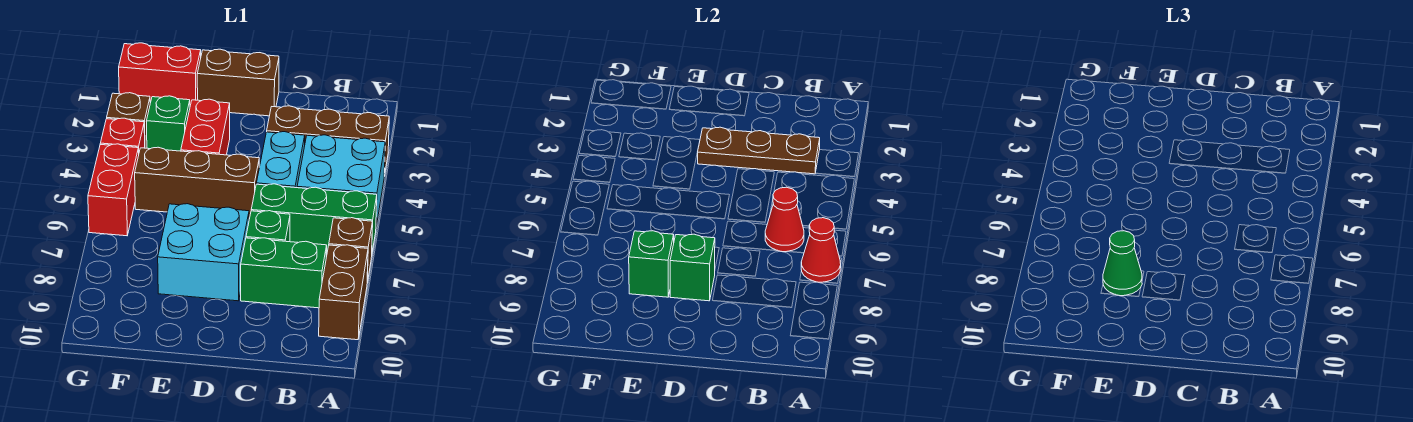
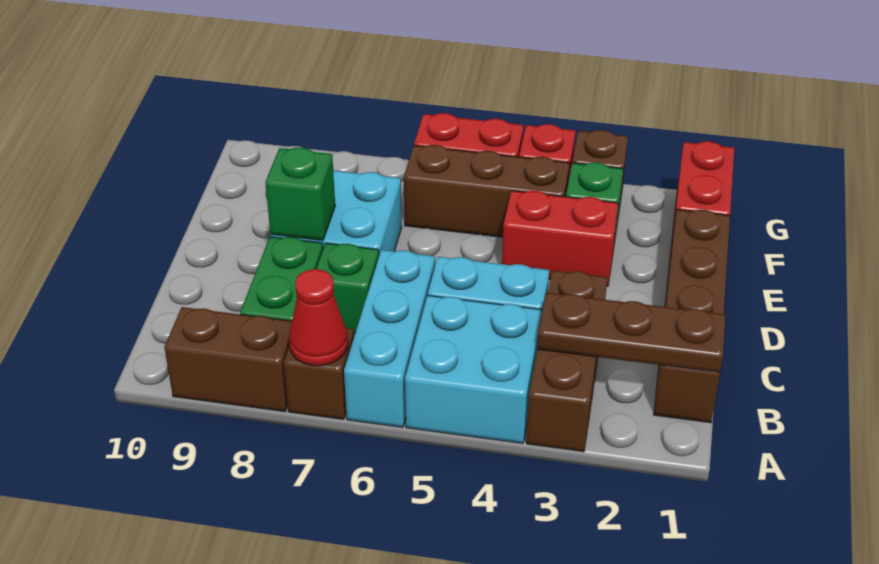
green 1x3 brick [251,184,377,253] -> cyan 1x3 brick [344,250,435,427]
brown 1x3 plate [698,127,820,174] -> brown 1x3 plate turned to [537,293,726,372]
red 1x1 cone [765,187,804,252] -> none
brown 1x2 brick [197,49,279,116] -> brown 1x4 brick [654,210,730,423]
brown 1x3 brick [135,147,259,219] -> brown 1x3 brick turned to [404,145,569,237]
green 1x1 brick [629,231,674,297] -> none
green 1x1 cone [1103,231,1142,296] -> none

